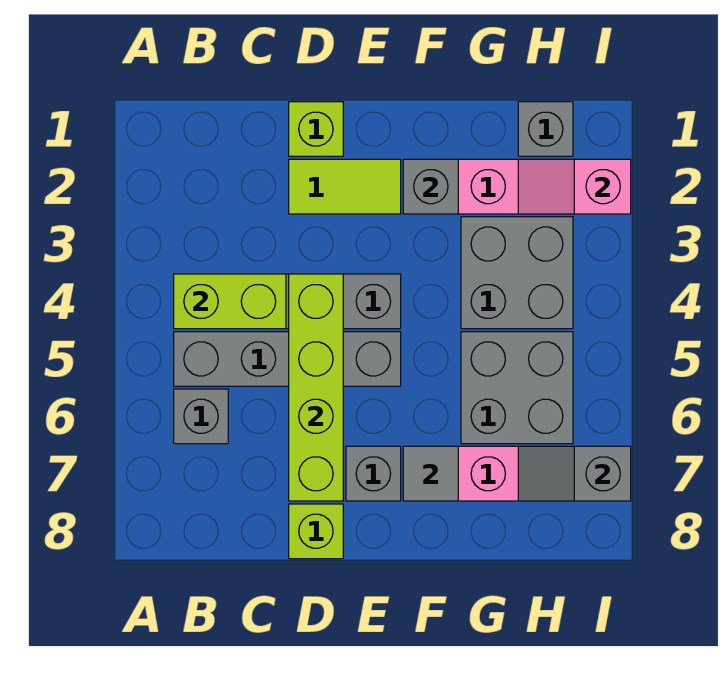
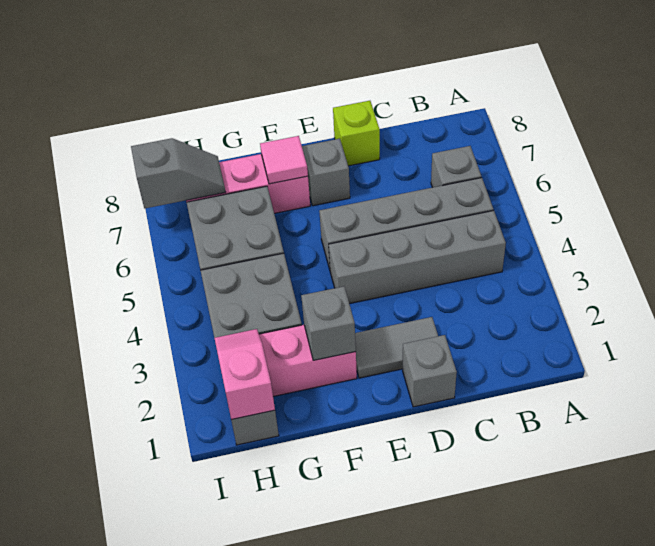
lime 1x2 brick [174,274,286,329] -> none
lime 1x1 brick [289,102,343,156] -> grey 1x1 brick [403,335,457,407]
lime 1x2 tile [289,159,401,214] -> grey 1x2 tile [355,317,438,378]
lime 1x4 brick [289,274,343,501] -> none
grey 1x1 tile [403,446,458,501] -> pink 1x1 tile [260,136,308,184]
pink 1x2 slope [518,159,631,214] -> pink 1x2 slope turned to [215,329,275,420]

